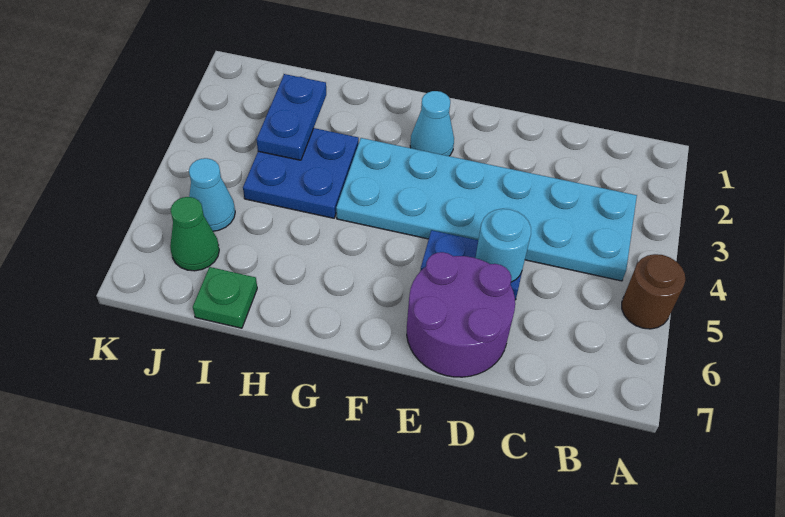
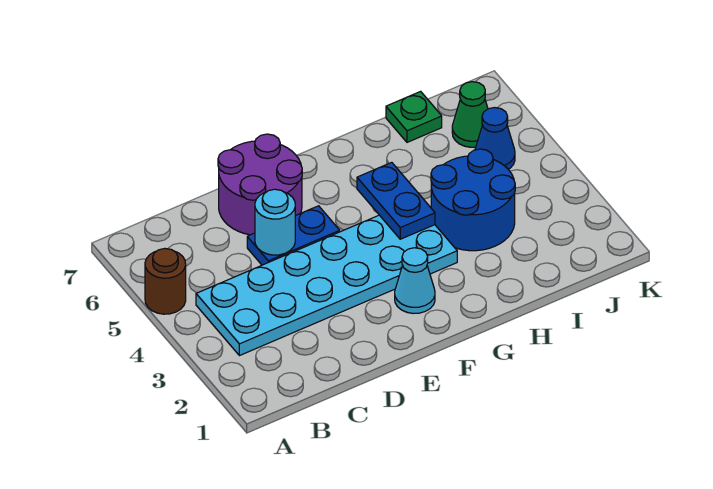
blue 2x2 plate [243,128,359,218] -> blue 2x2 round brick [431,149,515,251]
blue 1x2 plate [256,74,326,160] -> blue 1x2 plate moved to [357,162,435,239]
cyan 1x1 cone [189,158,235,231] -> blue 1x1 cone [475,108,515,169]

